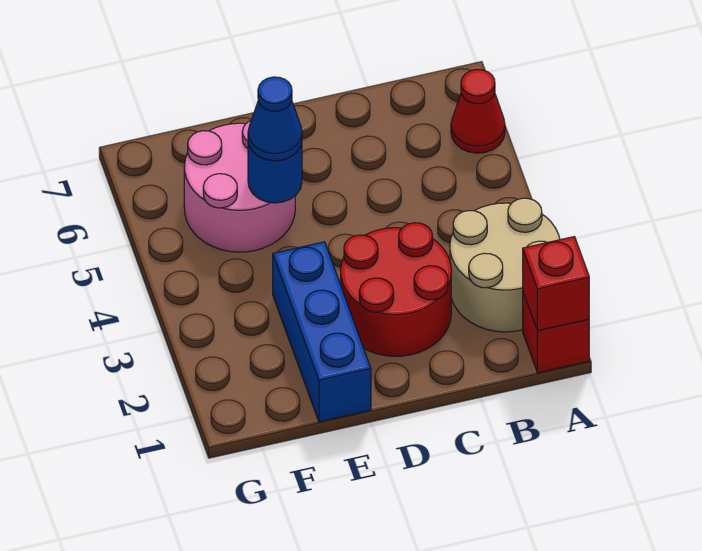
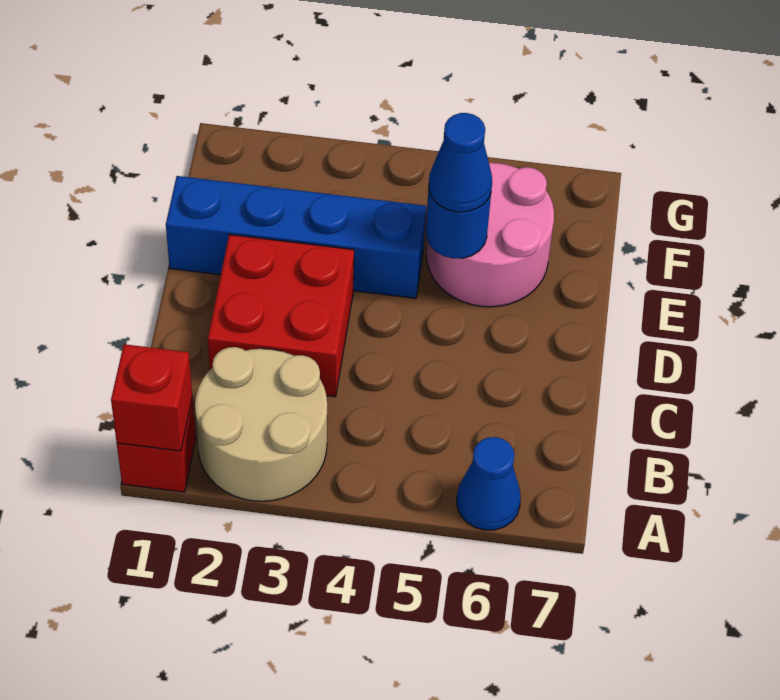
red 1x1 cone [451,69,505,153] -> blue 1x1 cone [457,437,521,530]
red 2x2 round brick [341,223,451,356] -> red 2x2 brick [208,235,354,397]
blue 1x3 brick [273,242,371,422] -> blue 1x4 brick [166,176,426,298]

